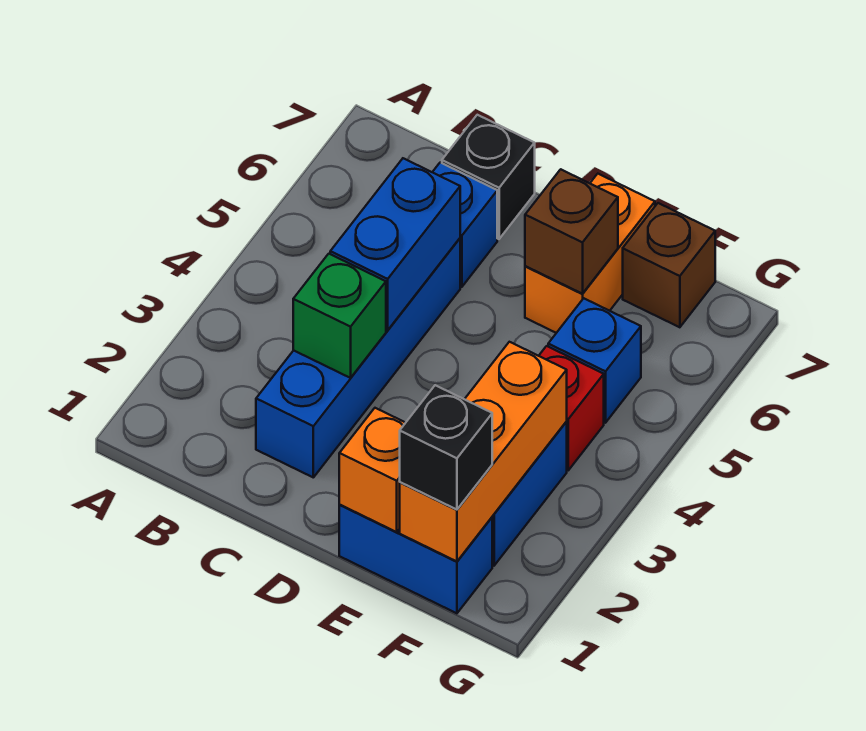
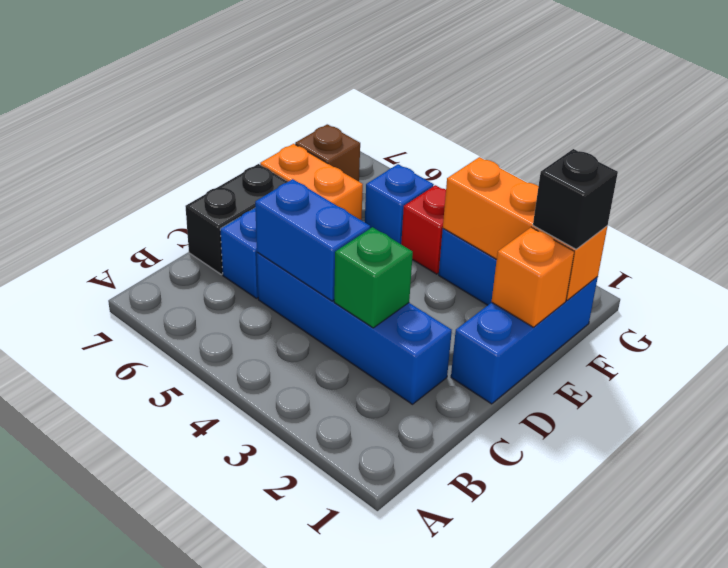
black 1x1 brick [442,115,535,239] -> black 1x2 brick [185,164,288,274]
blue 1x2 brick [339,505,492,613] -> blue 1x3 brick [451,277,598,404]
brown 1x1 brick [525,169,618,294] -> none

